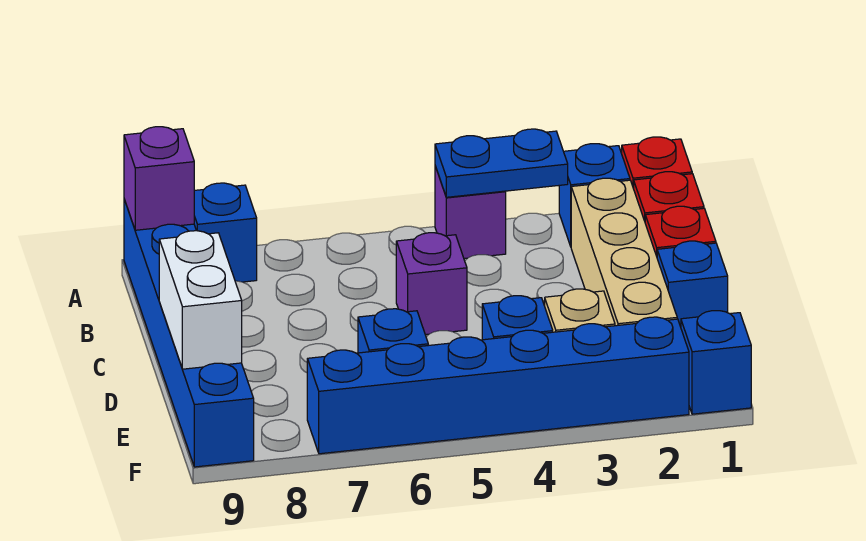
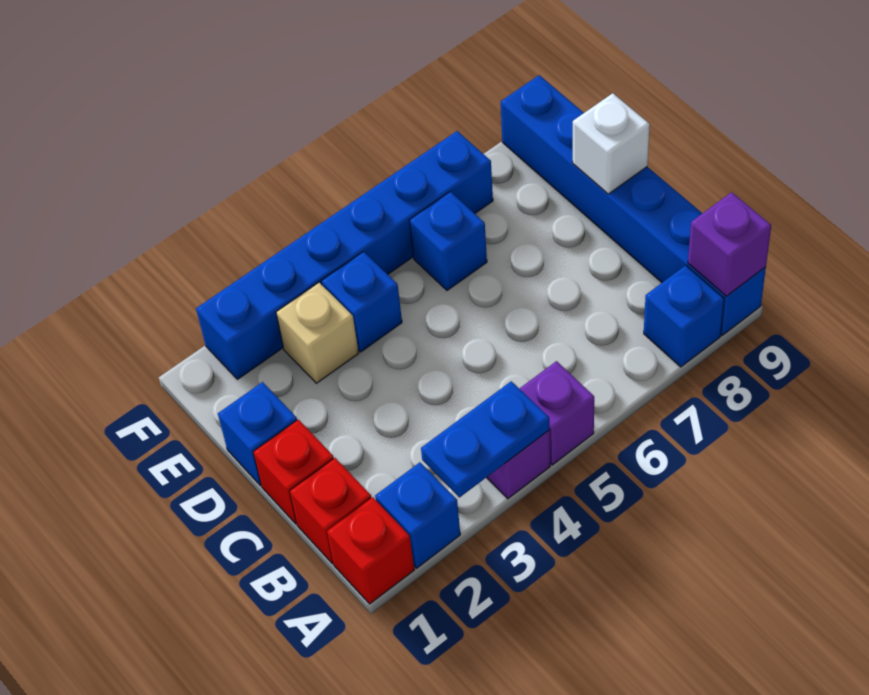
tan 1x4 brick [571,178,677,326] -> none
purple 1x1 brick [396,233,467,335] -> purple 1x1 brick moved to [519,361,594,465]
white 1x2 brick [159,231,242,369] -> white 1x1 brick [573,93,650,194]
blue 1x1 brick [681,311,751,414] -> none

